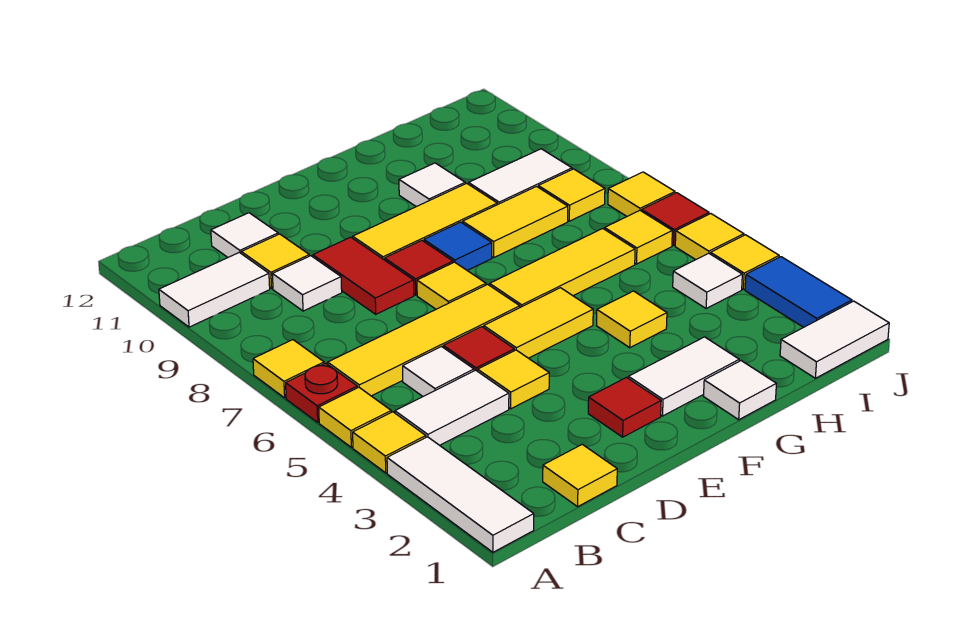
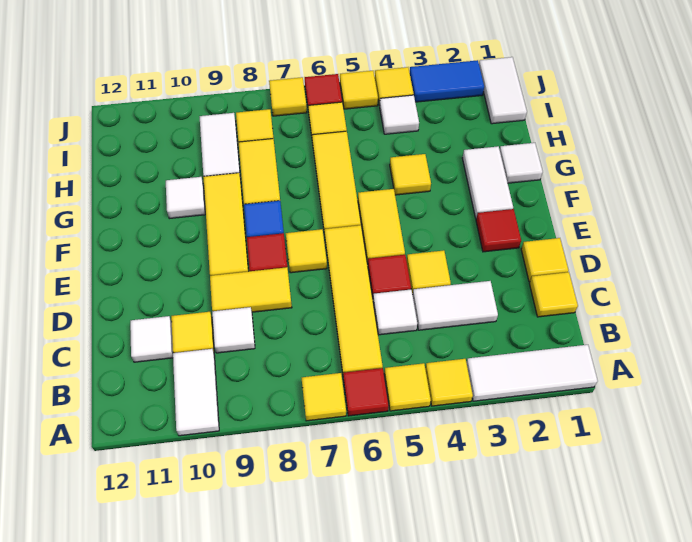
red 1x1 plate [286,363,357,422] -> red 1x1 tile [343,368,389,416]
white 1x2 tile [395,370,509,445] -> white 1x2 tile turned to [412,281,498,330]
none -> yellow 1x1 tile [521,238,569,282]
red 1x2 tile [313,237,414,314] -> yellow 1x2 tile [210,267,292,312]

